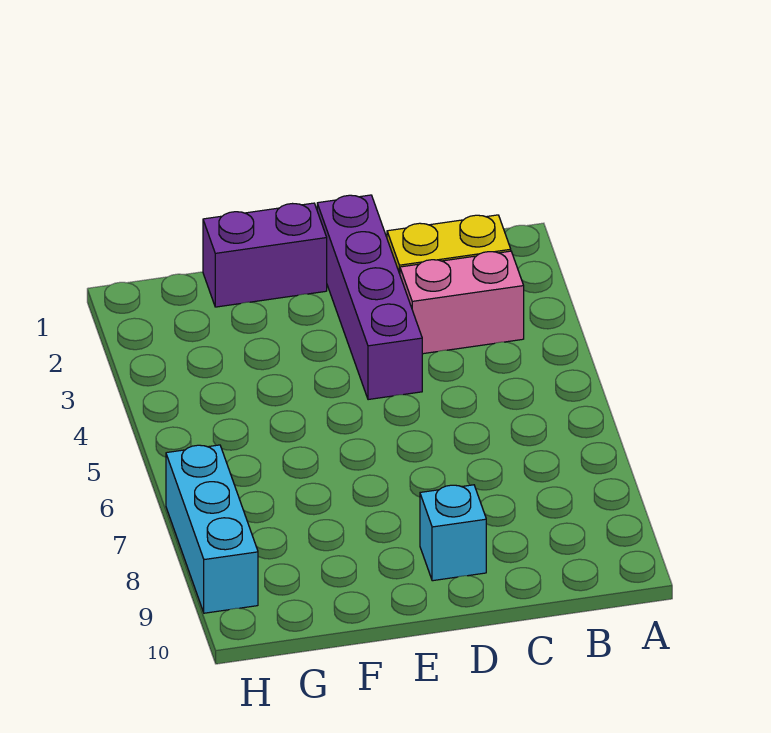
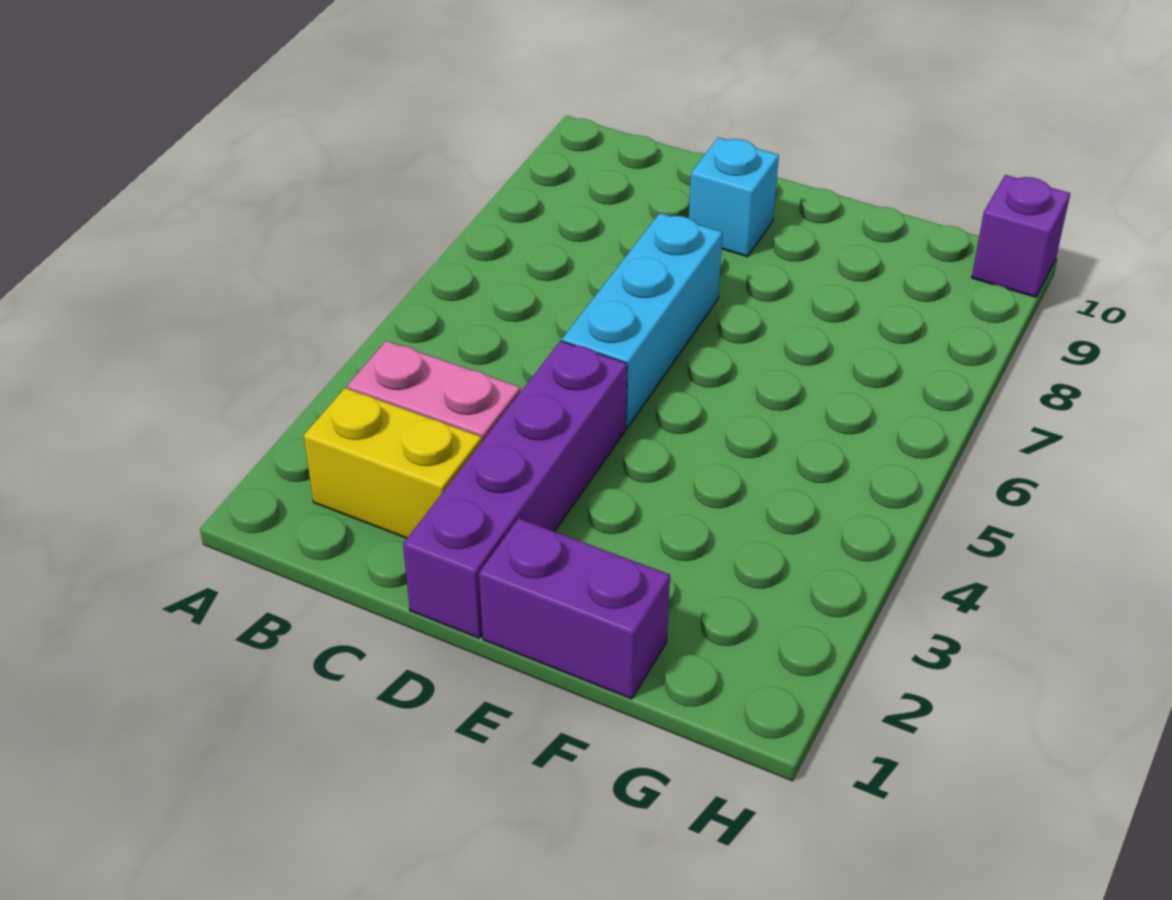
cyan 1x3 brick [166,445,258,613] -> cyan 1x3 brick moved to [562,213,723,428]
none -> purple 1x1 brick [972,175,1070,297]

